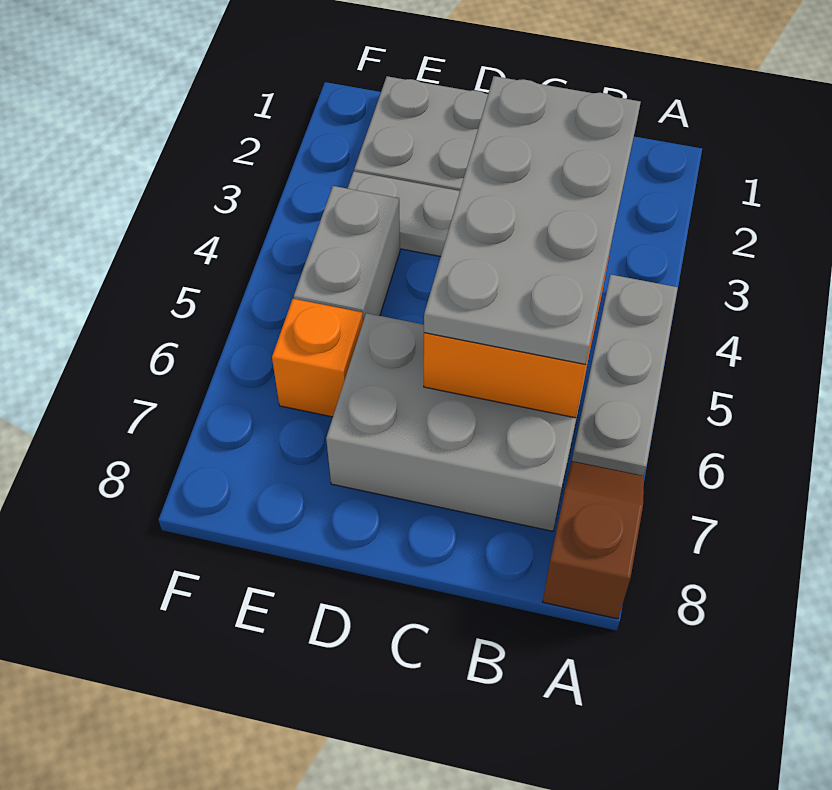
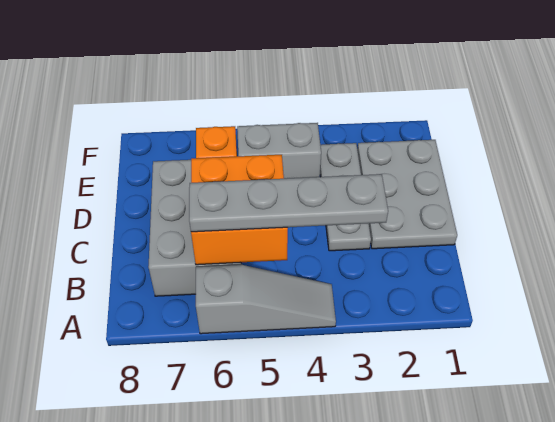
grey 1x3 plate [572,275,678,476] -> grey 1x3 slope [196,265,336,334]
brown 1x2 slope [543,461,644,619] -> none
grey 2x4 plate [424,76,641,365] -> grey 1x4 plate [189,174,388,232]

